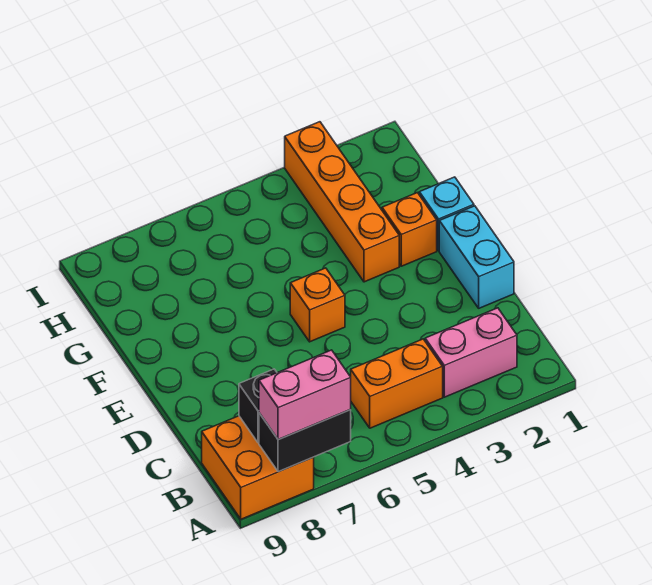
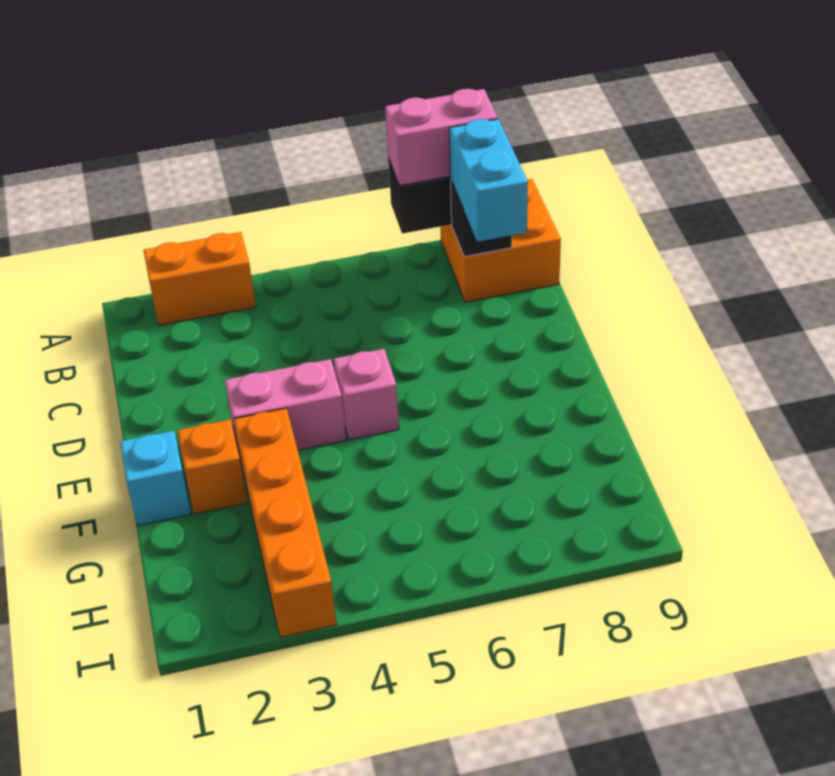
pink 1x2 brick [425,308,517,397] -> pink 1x2 brick moved to [225,359,346,455]
orange 1x2 brick [351,339,443,428] -> orange 1x2 brick moved to [143,232,256,325]
cyan 1x2 brick [439,206,514,308] -> cyan 1x2 brick moved to [449,119,528,242]
orange 1x1 brick [290,268,345,342] -> pink 1x1 brick [334,349,399,440]

